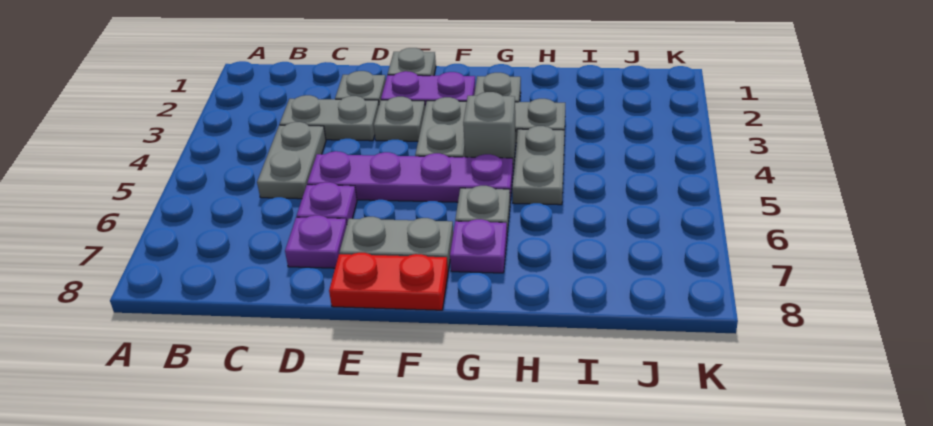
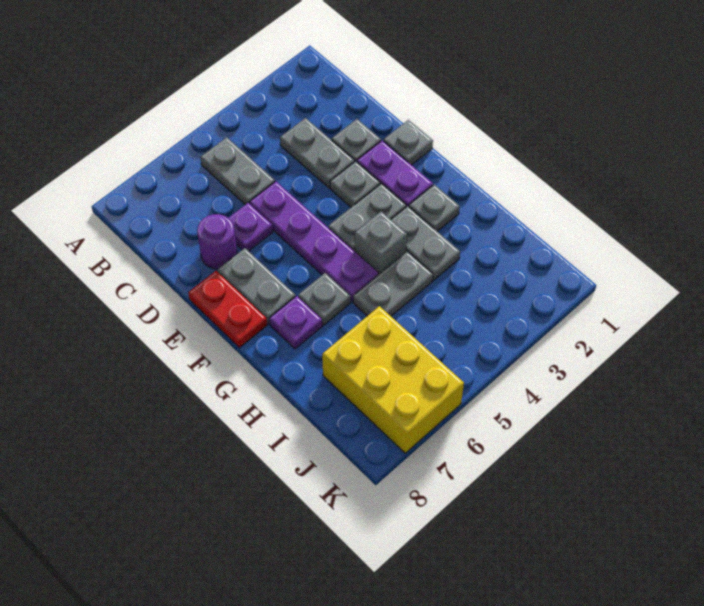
grey 1x2 plate [257,122,326,199] -> grey 1x2 plate turned to [200,137,275,205]
purple 1x1 plate [285,215,347,268] -> purple 1x1 round brick [197,214,237,269]
none -> yellow 2x3 brick [322,306,464,453]

